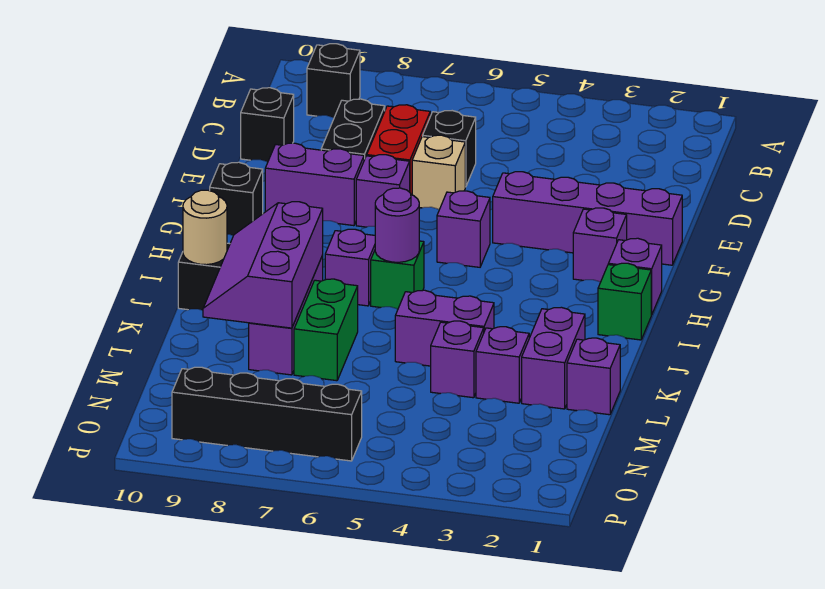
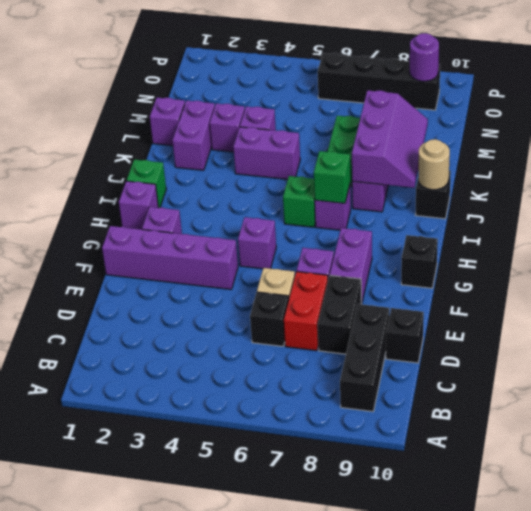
black 1x1 brick [307,44,360,118] -> black 1x3 brick [340,304,390,412]
purple 1x2 brick [265,143,364,226] -> purple 1x2 brick turned to [330,228,372,304]
purple 1x1 round brick [375,188,419,262] -> purple 1x1 round brick moved to [410,33,439,81]
none -> green 1x1 brick [314,151,350,203]

